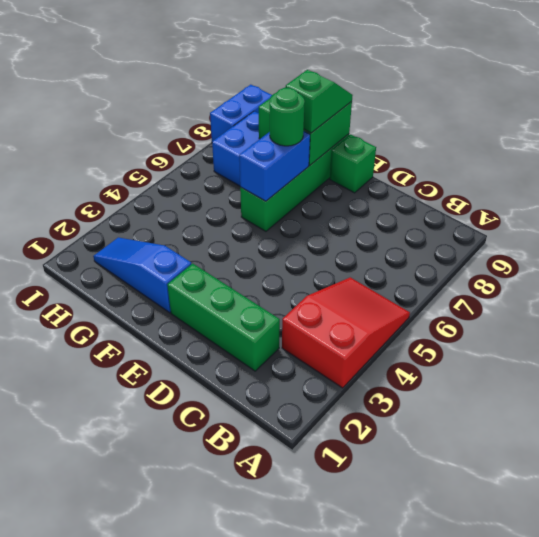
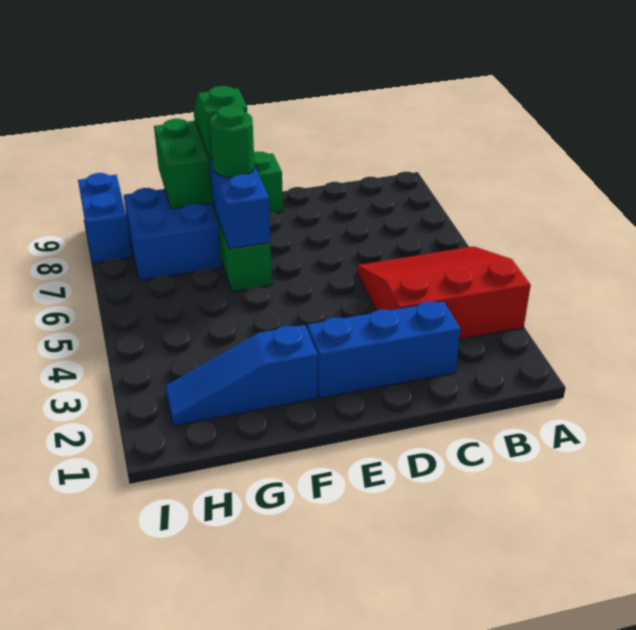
red 2x3 slope [282,277,410,388] -> red 3x3 slope [357,246,531,339]
green 1x3 brick [167,264,280,371] -> blue 1x3 brick [307,301,460,398]

